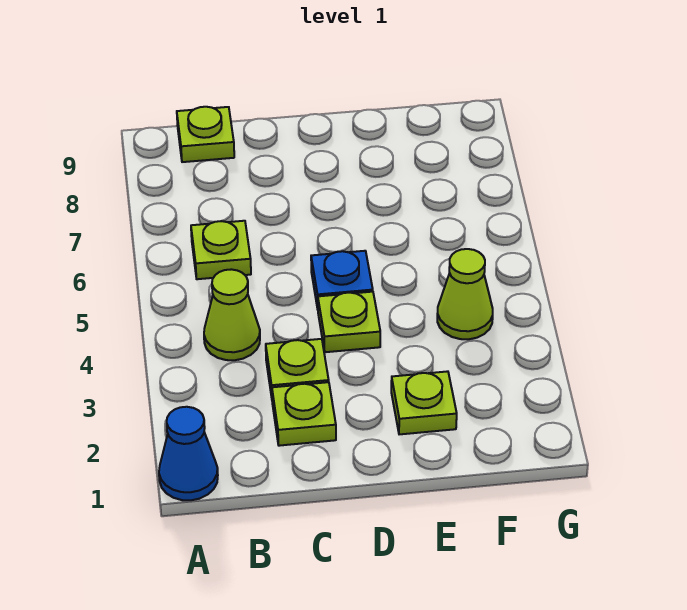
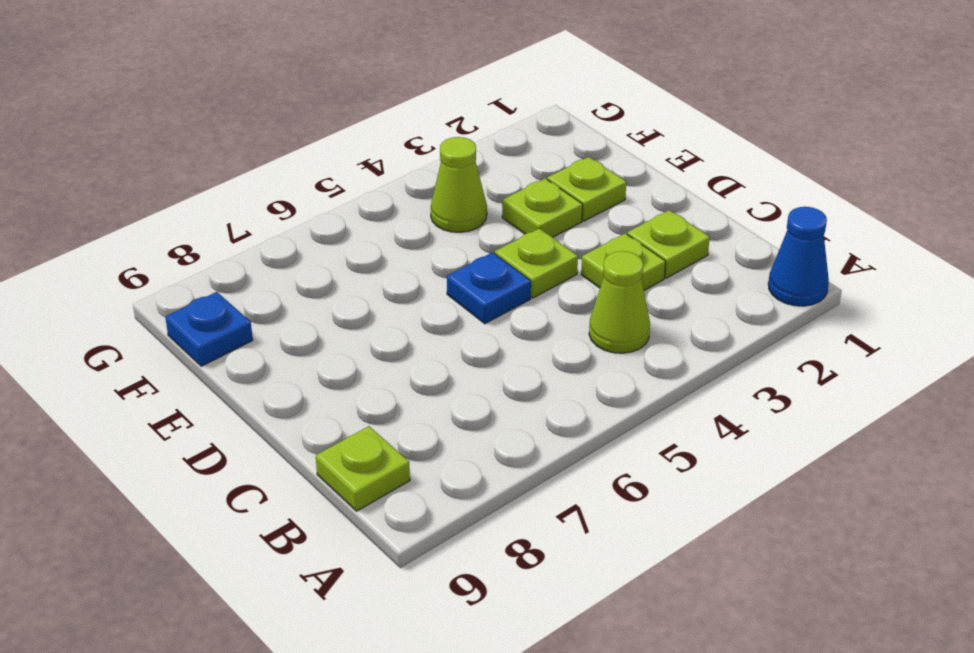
lime 1x1 plate [191,221,251,279] -> lime 1x1 plate moved to [502,178,583,237]
none -> blue 1x1 plate [165,292,253,366]

